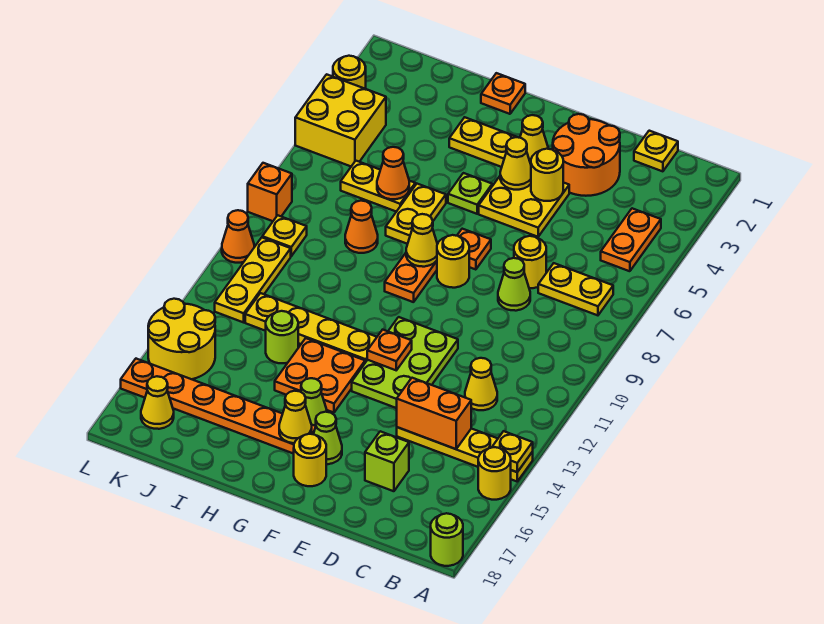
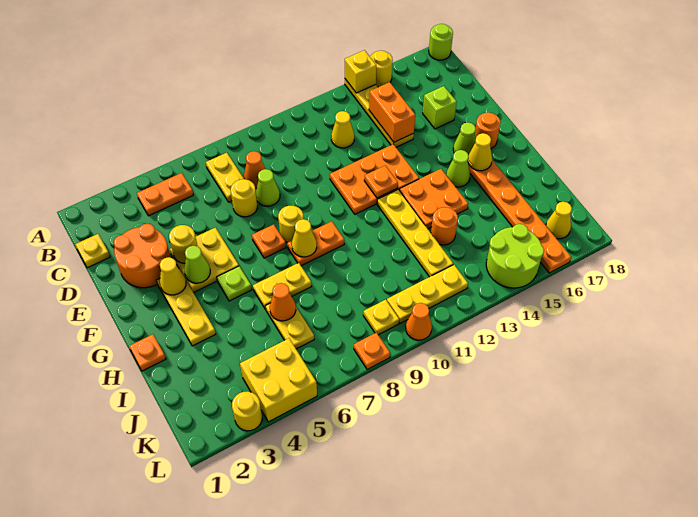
yellow 1x1 plate [492,431,533,472] -> yellow 1x1 brick [345,50,376,93]
lime 2x3 plate [352,317,458,408] -> orange 2x3 plate [330,144,419,214]
yellow 1x1 cone [500,137,531,190] -> lime 1x1 cone [184,246,210,283]
yellow 1x1 round brick [294,434,326,486] -> orange 1x1 round brick [475,113,501,148]
orange 1x1 cone [345,201,378,253] -> orange 1x1 cone moved to [244,151,265,188]
lime 1x1 round brick [266,311,298,363] -> orange 1x1 round brick [431,207,458,245]
yellow 2x2 round brick [148,299,215,379] -> lime 2x2 round brick [486,224,544,288]
orange 1x1 brick [248,163,292,221] -> orange 1x1 plate [354,333,390,369]

